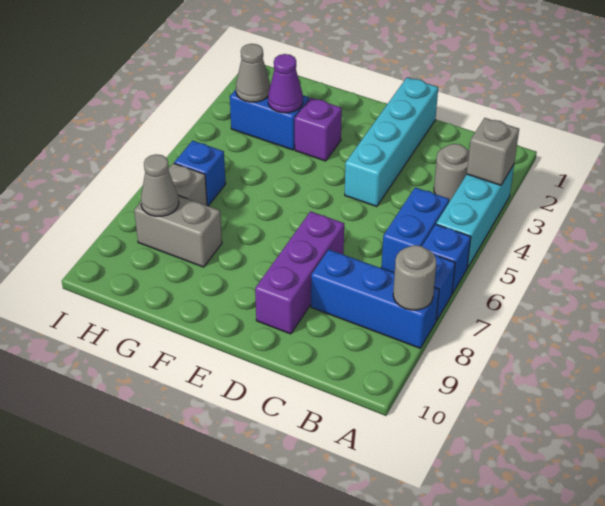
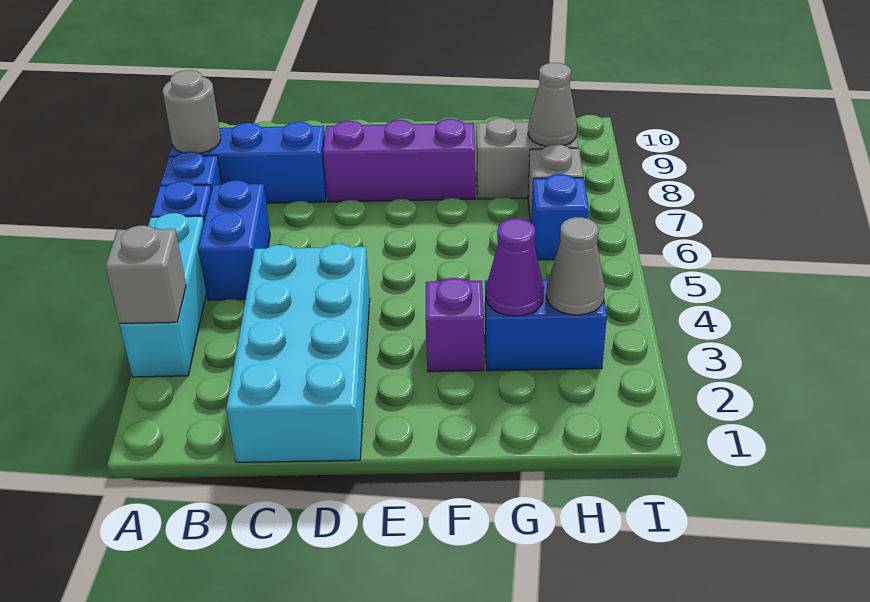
grey 1x1 round brick [434,144,469,202] -> none
cyan 1x4 brick [345,77,438,207] -> cyan 2x4 brick [226,244,370,462]
purple 1x3 brick [255,211,344,334] -> purple 1x3 brick turned to [323,119,475,202]

